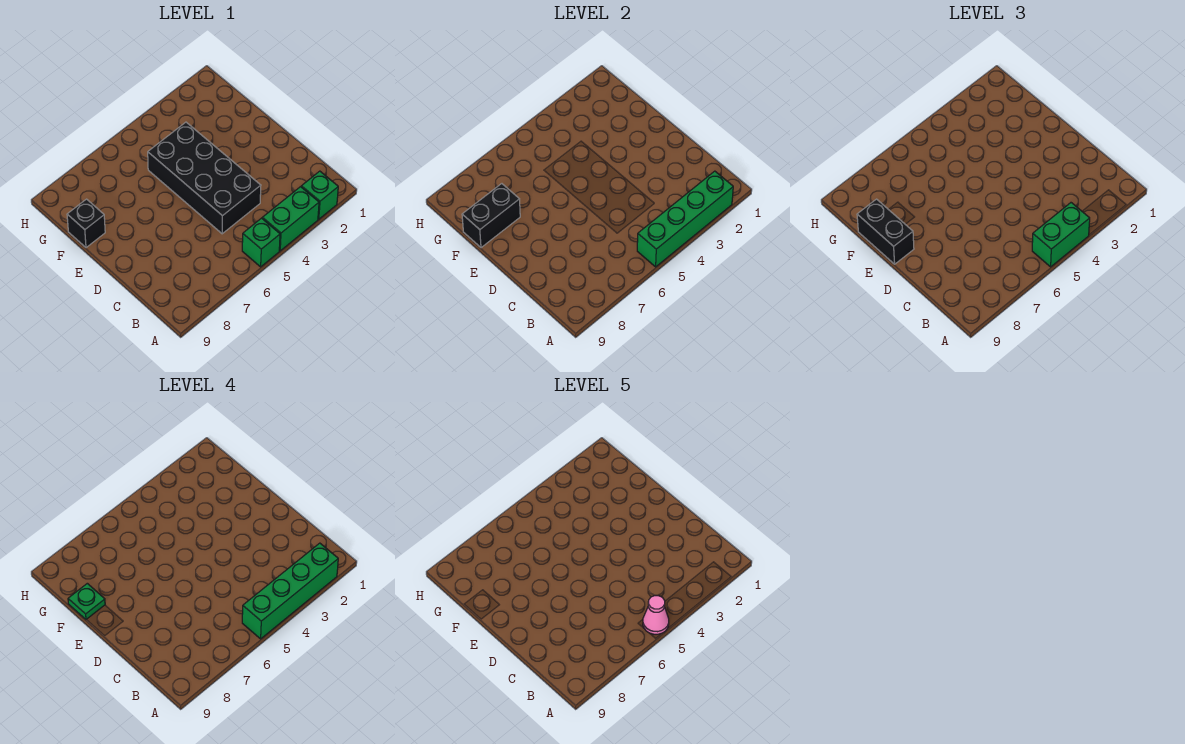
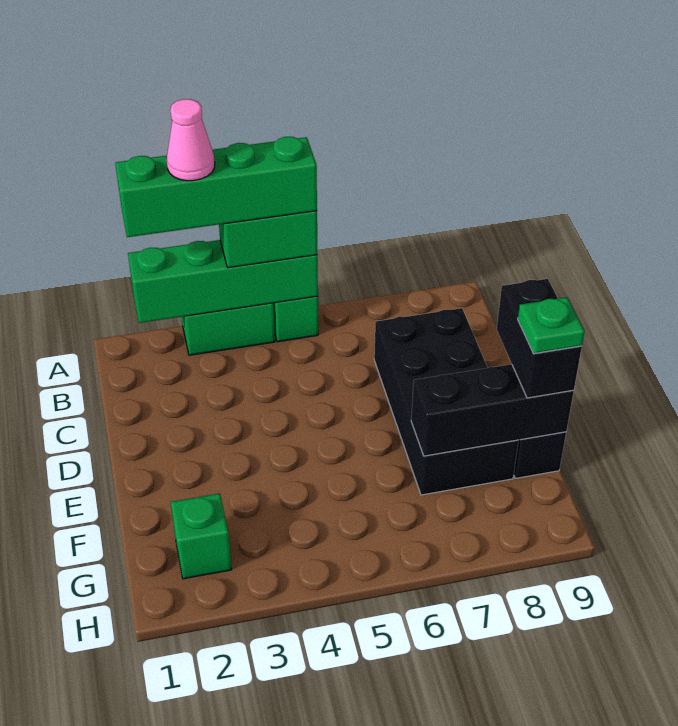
green 1x1 brick [301,171,338,219] -> green 1x1 brick moved to [171,493,232,579]
pink 1x1 cone [643,596,669,634] -> pink 1x1 cone moved to [167,99,215,181]
black 2x4 brick [148,122,261,234] -> black 2x4 brick moved to [374,308,518,495]
black 1x2 brick [462,184,520,248] -> black 1x3 brick [411,364,574,456]

